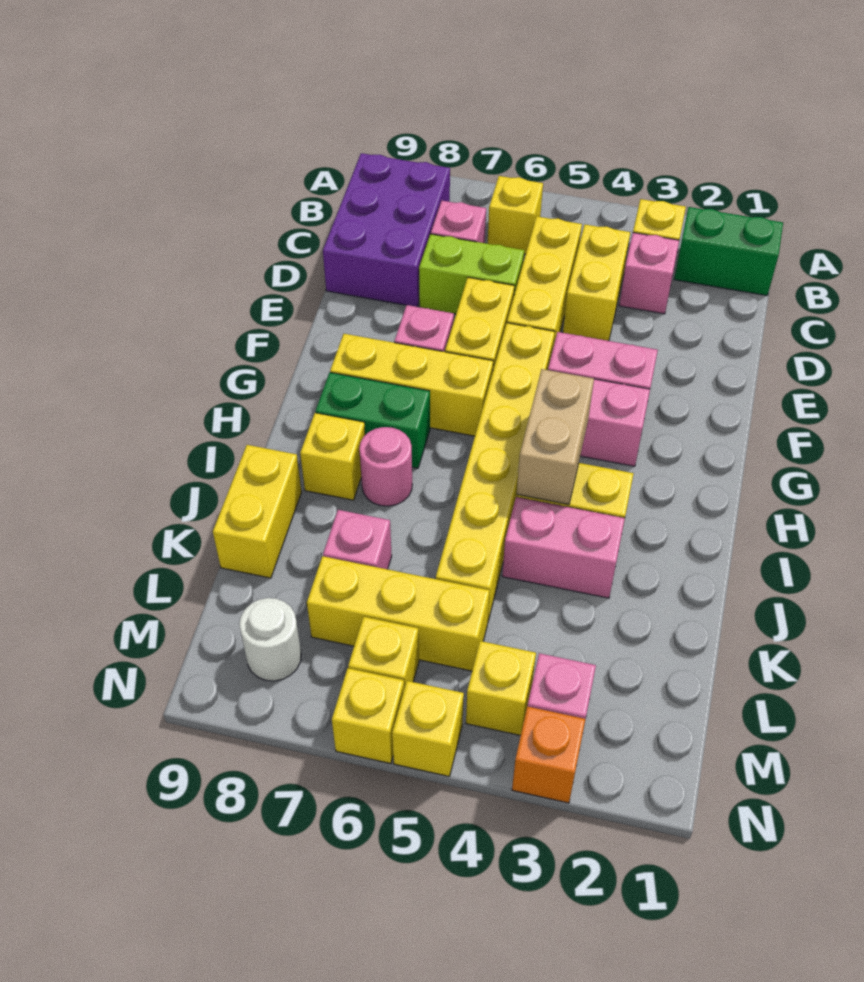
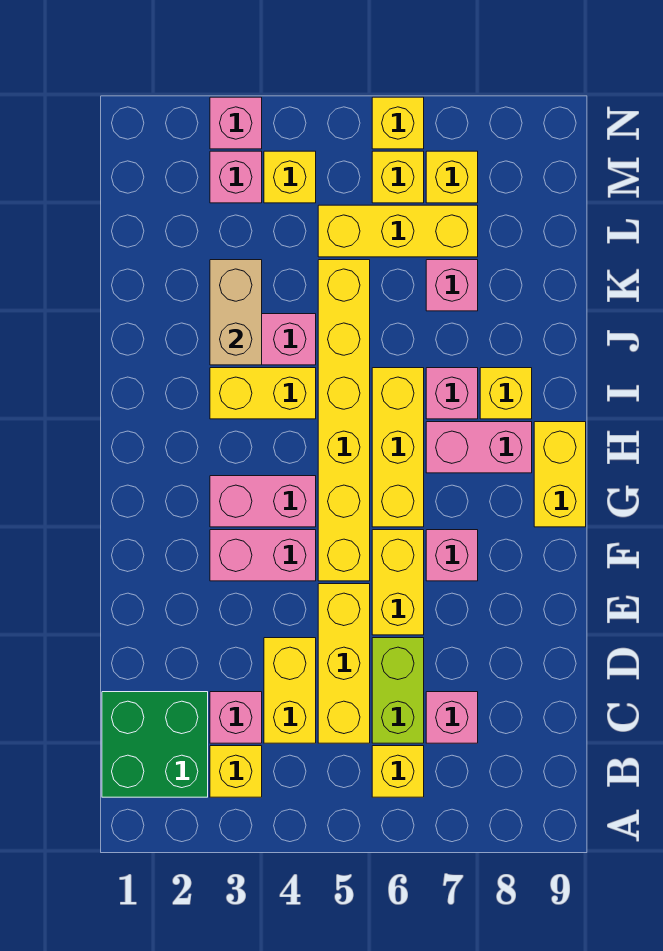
green 1x2 brick [674,207,783,296] -> green 2x2 brick [102,692,208,797]
purple 2x3 brick [323,153,450,307] -> none
lime 1x2 brick [419,234,524,314] -> lime 1x2 brick turned to [372,638,424,743]
yellow 1x3 brick [330,334,493,436] -> yellow 1x3 brick turned to [372,368,424,527]
tan 1x2 brick [517,369,594,504] -> tan 1x2 brick moved to [210,260,262,365]
green 1x2 brick [316,373,430,468] -> pink 1x2 brick [426,422,532,473]
pink 1x1 round brick [359,427,412,506] -> pink 1x1 brick [426,368,478,419]
yellow 1x2 brick [213,445,302,578] -> yellow 1x2 brick moved to [534,422,586,527]
white 1x1 round brick [239,598,301,681] -> none
orange 1x1 brick [512,706,585,803] -> pink 1x1 brick [210,97,262,149]
yellow 1x1 brick [392,681,464,776] -> yellow 1x1 brick moved to [426,151,478,203]

